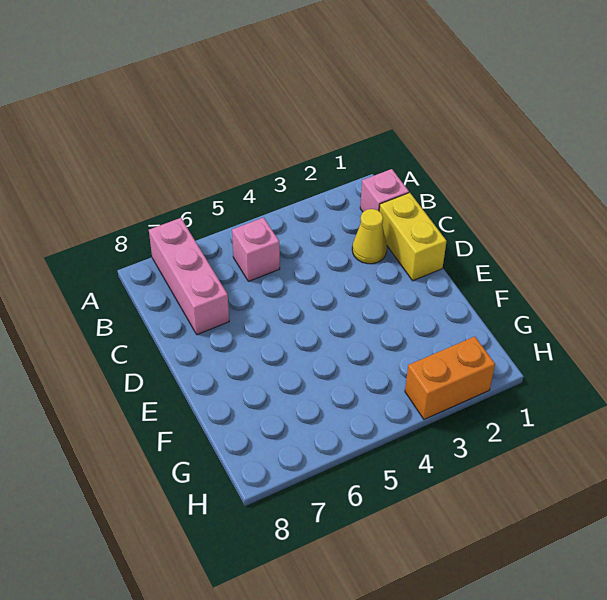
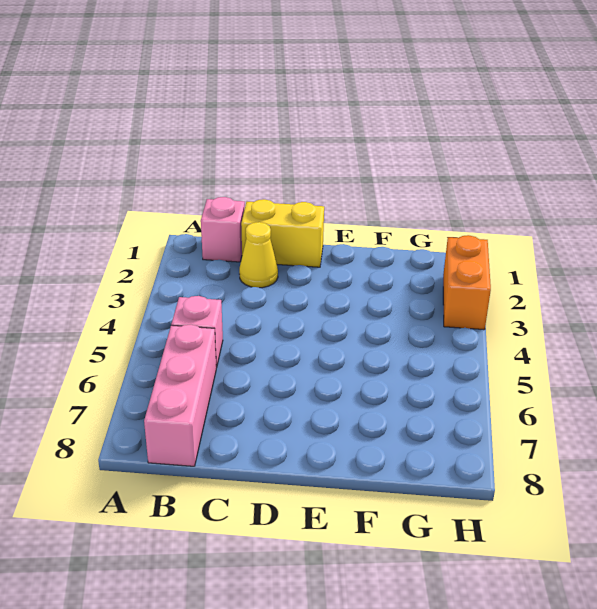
pink 1x3 brick [149,218,229,335] -> pink 1x3 brick turned to [144,325,216,466]

